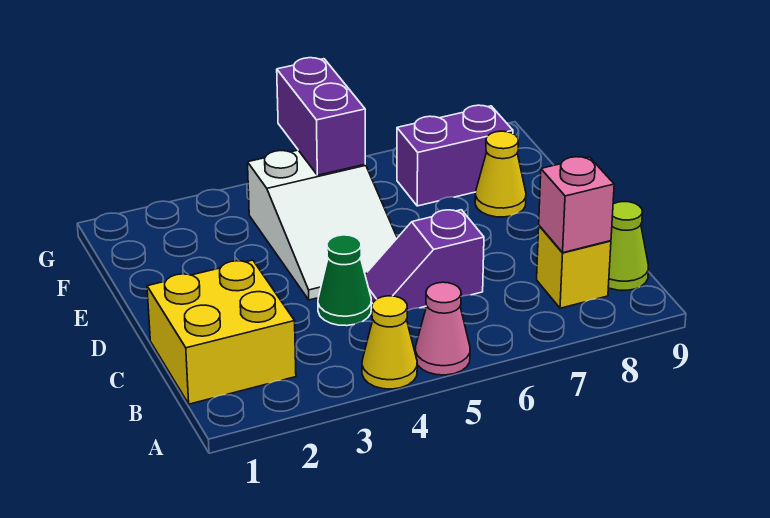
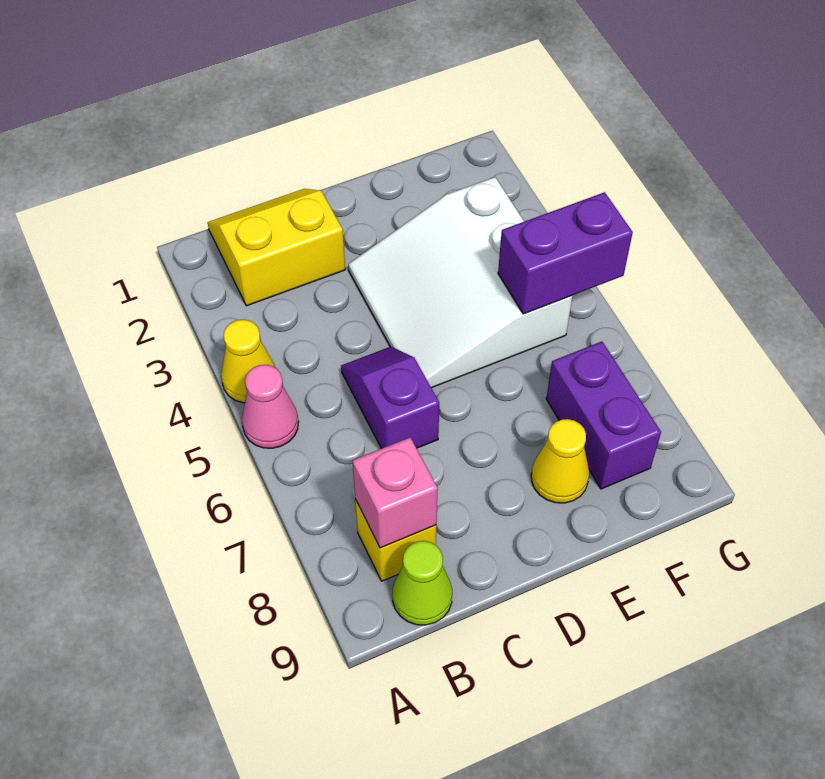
yellow 2x2 brick [147,260,296,404] -> yellow 2x2 slope [208,189,345,306]
green 1x1 cone [318,235,372,326] -> none
white 2x3 slope [248,150,397,300] -> white 3x3 slope [348,177,572,388]

